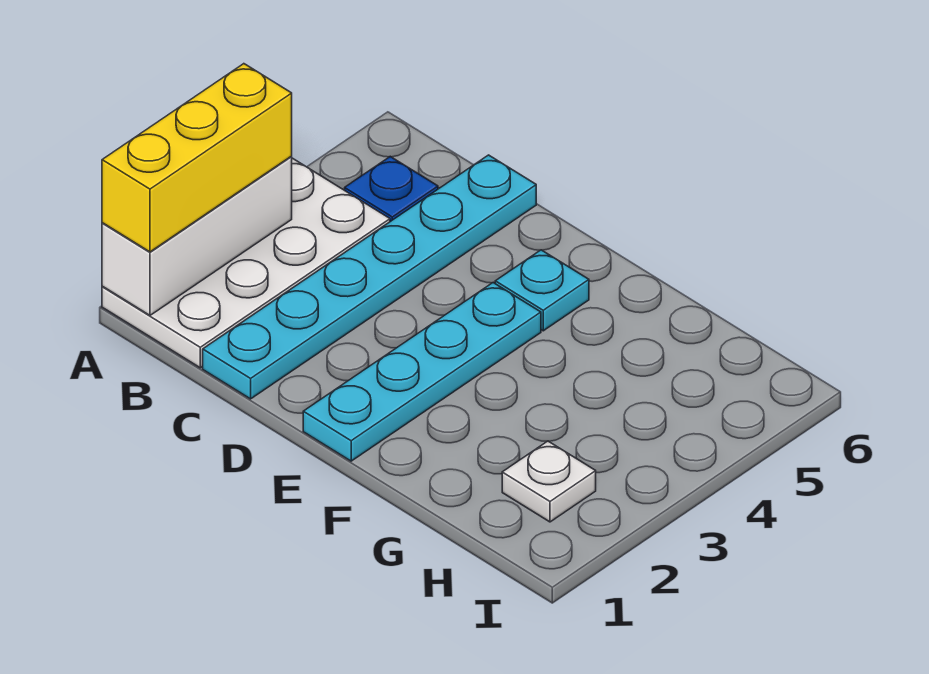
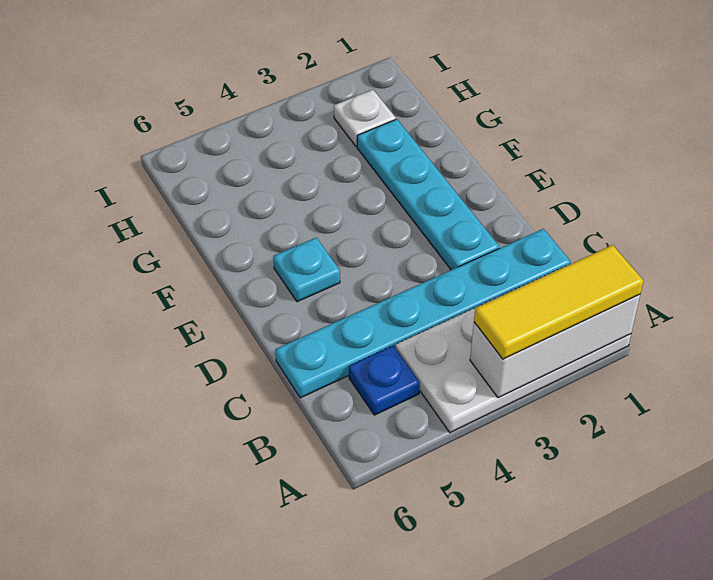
yellow 1x3 brick [102,64,292,252] -> yellow 1x3 tile [474,245,643,359]
cyan 1x4 plate [303,283,541,461] -> cyan 1x4 plate turned to [357,119,499,270]

